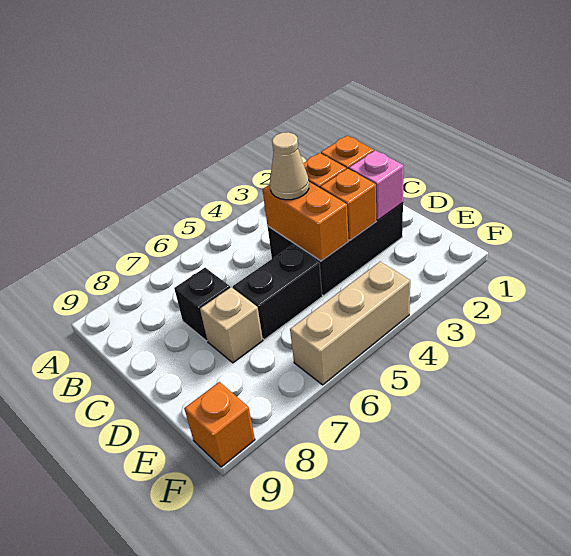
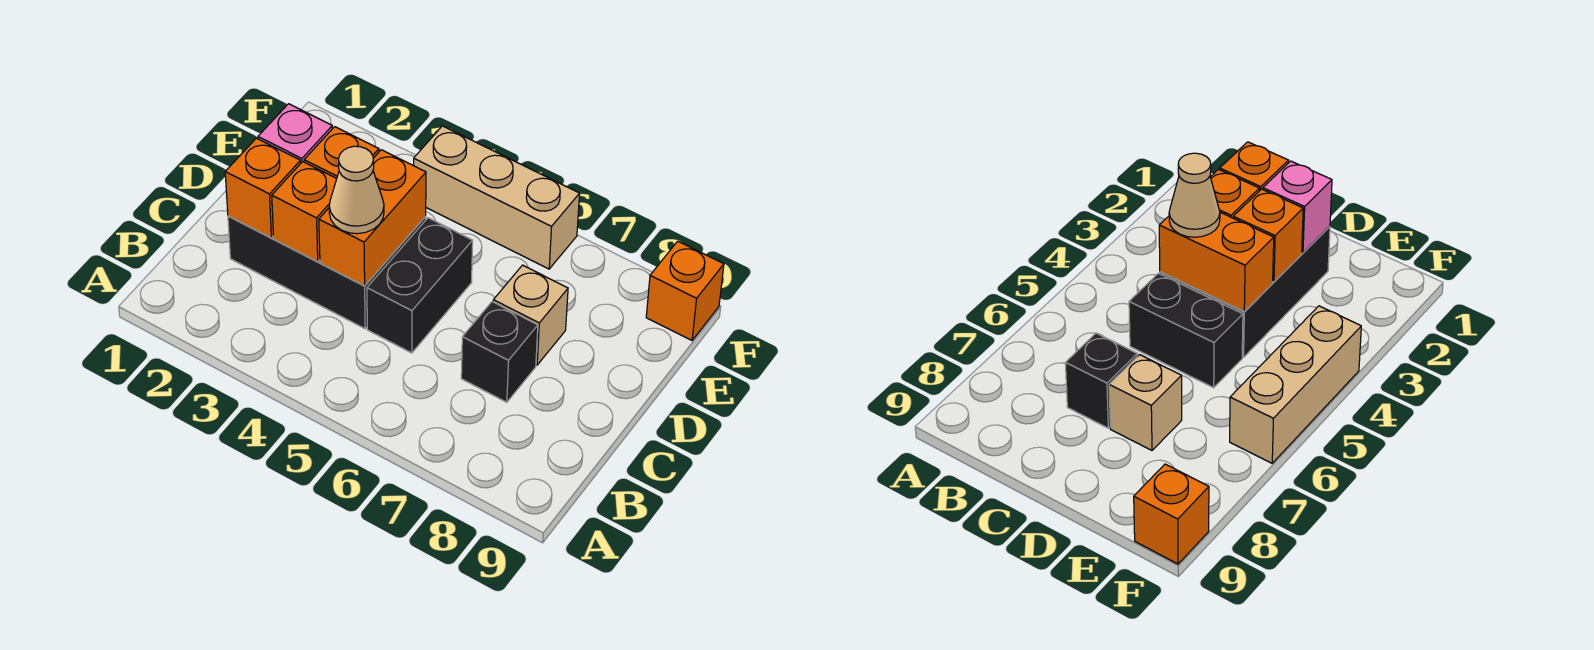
black 1x2 brick [233,245,322,339] -> black 1x2 brick turned to [367,218,473,353]

